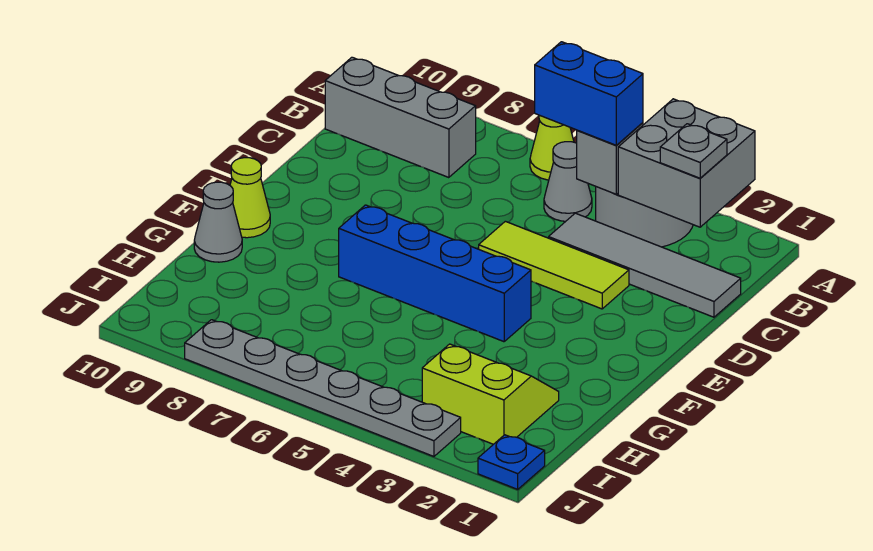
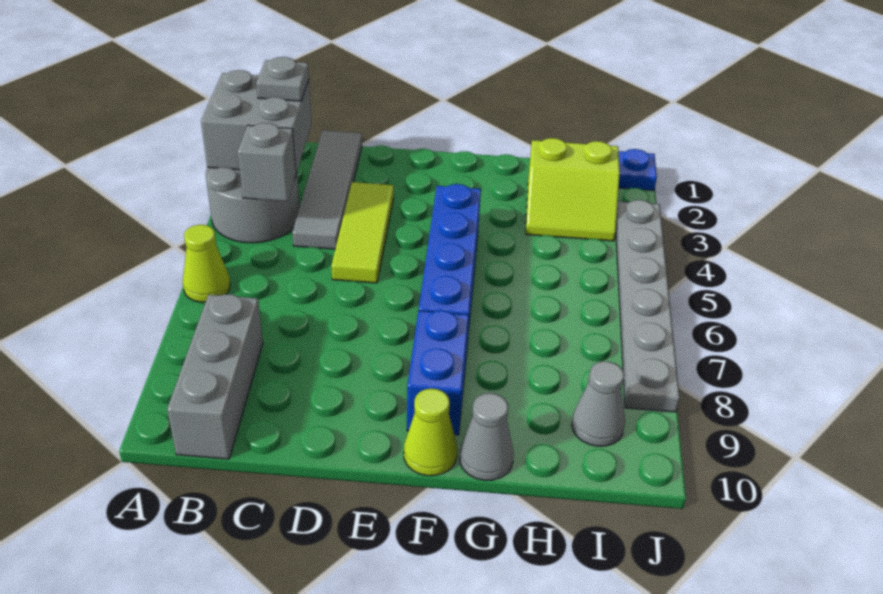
blue 1x2 brick [535,42,643,145] -> blue 1x2 brick moved to [407,311,469,435]
grey 1x1 cone [544,142,592,221] -> grey 1x1 cone moved to [572,361,625,446]
lime 2x2 slope [422,344,559,444] -> lime 2x2 slope turned to [526,138,620,241]

